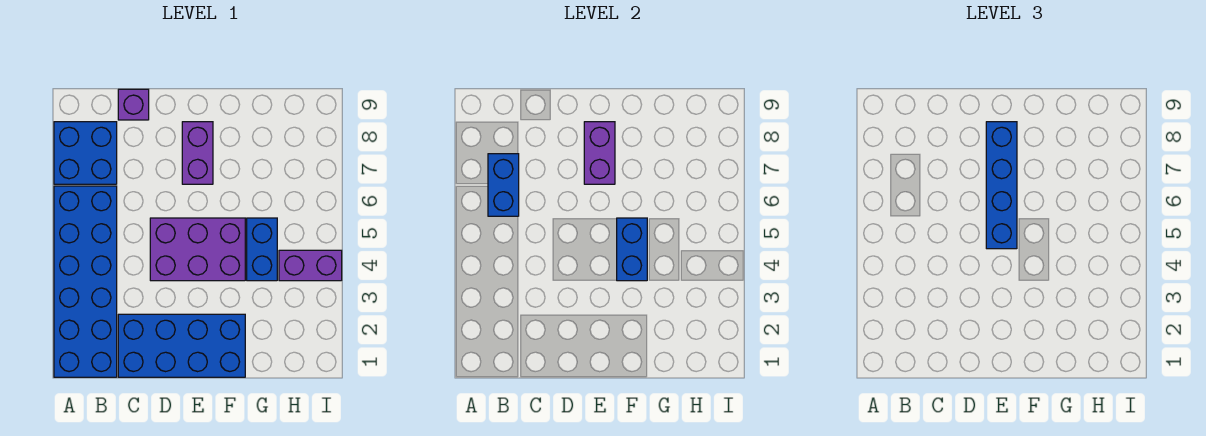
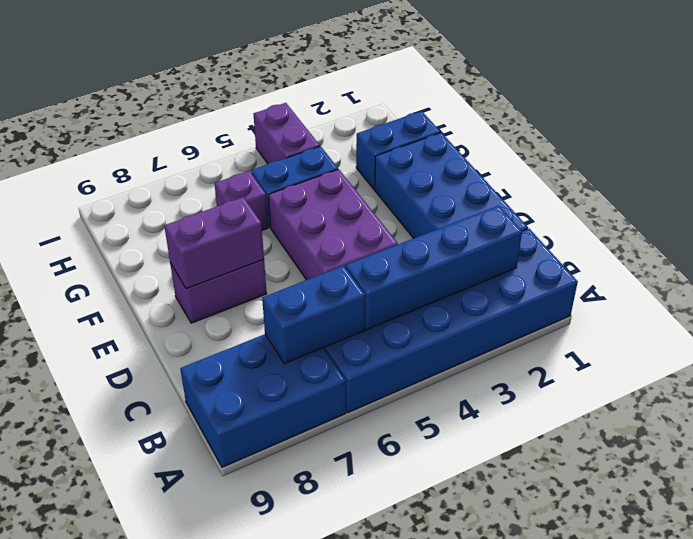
blue 2x2 brick [54,122,117,184] -> blue 2x3 brick [180,334,346,467]
purple 1x1 brick [118,89,149,120] -> purple 1x1 brick moved to [214,171,268,230]
blue 1x4 brick [986,122,1017,249] -> blue 1x4 brick moved to [346,206,522,330]
blue 1x2 brick [617,218,647,281] -> blue 1x2 brick moved to [356,111,440,189]

